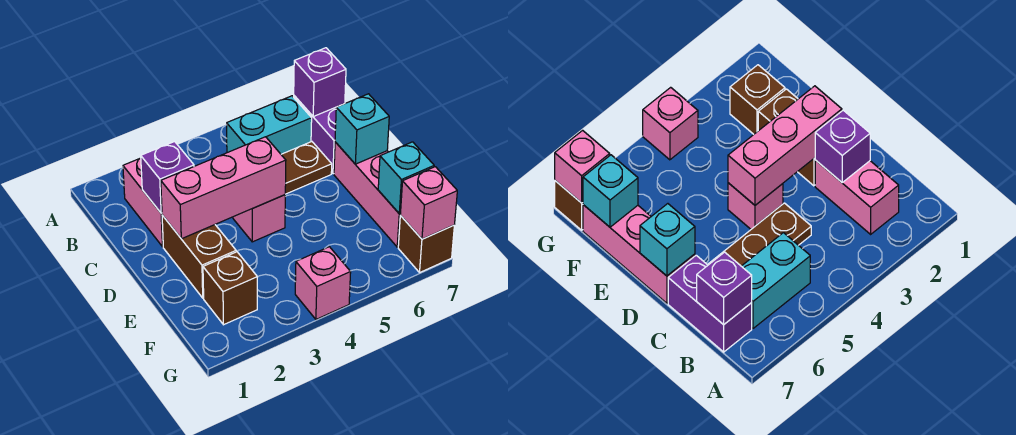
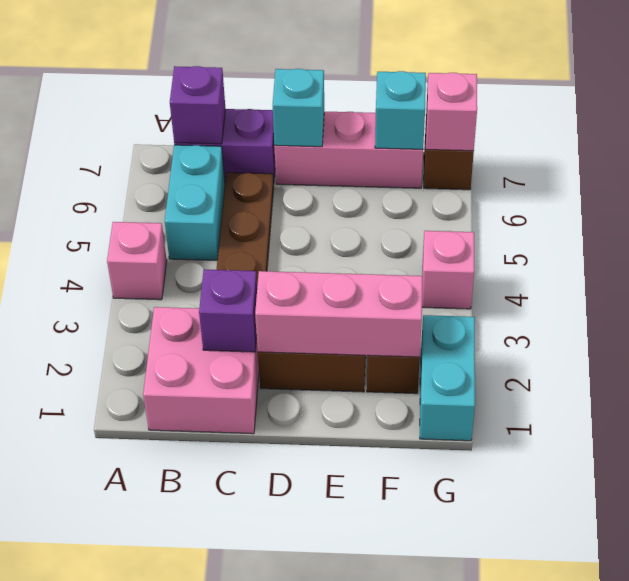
pink 1x2 brick [123,158,163,247] -> pink 2x2 brick [143,307,259,434]
pink 1x3 brick [161,137,286,239] -> pink 1x3 brick turned to [255,271,422,357]
pink 1x1 brick [233,195,285,242] -> pink 1x1 brick moved to [107,222,167,300]
none -> cyan 1x2 brick [420,315,475,441]

